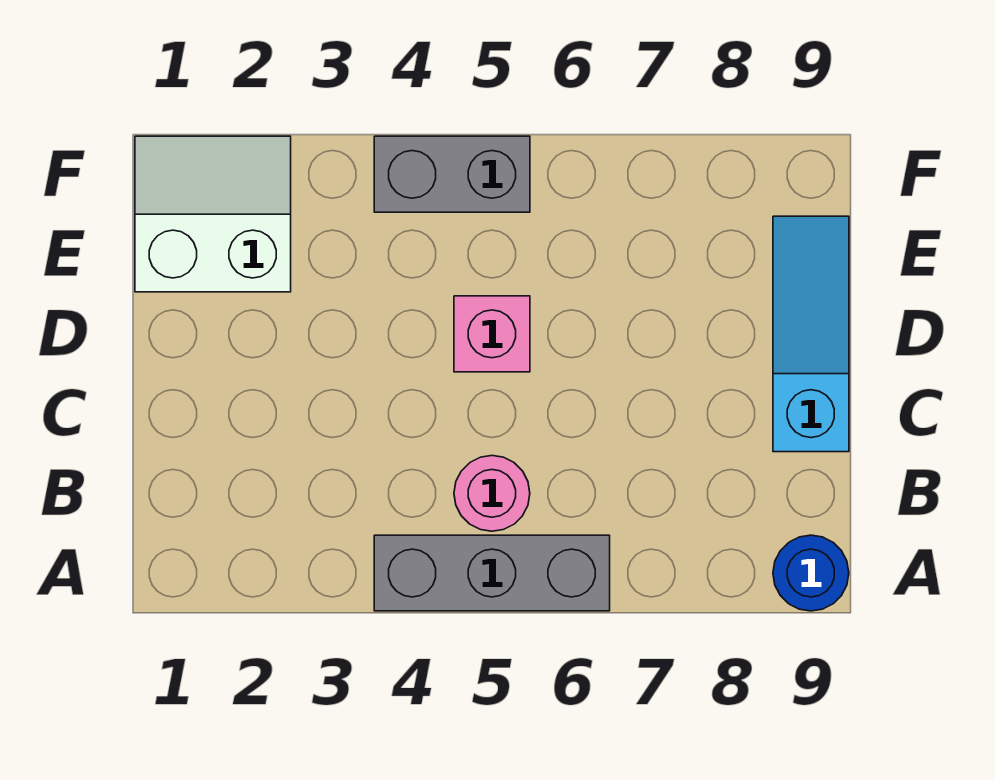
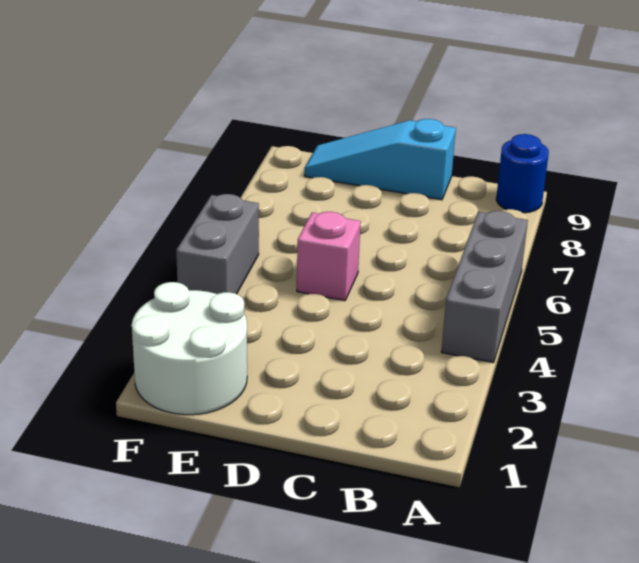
pink 1x1 round brick [454,456,530,531] -> none
white 2x2 slope [135,136,291,292] -> white 2x2 round brick [132,282,247,415]

